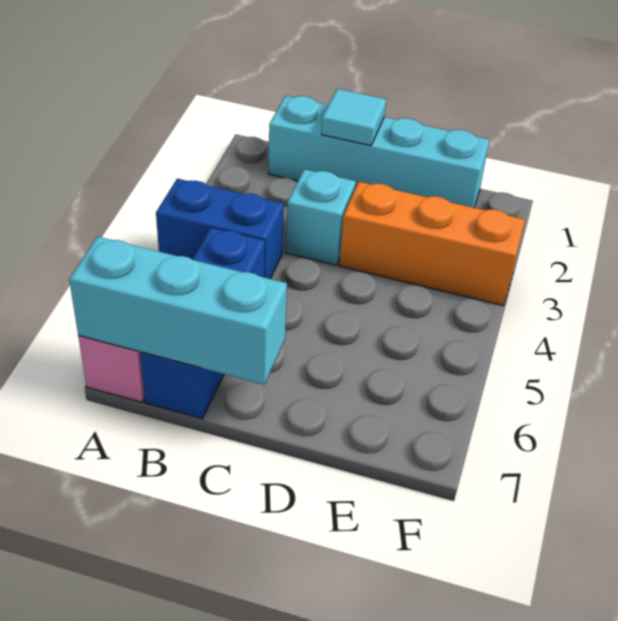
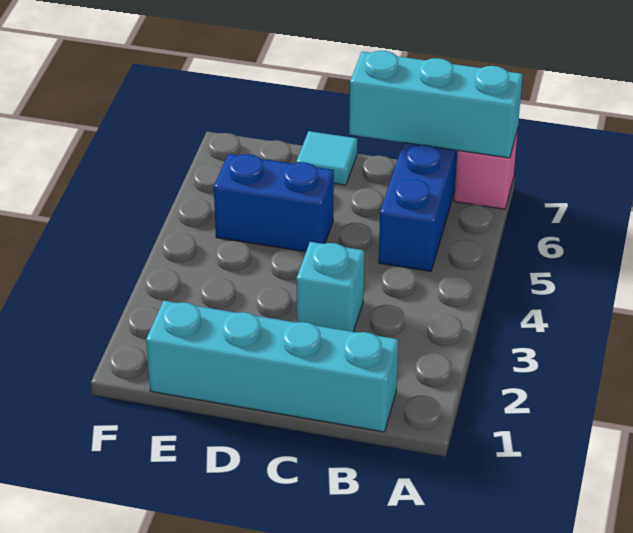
blue 1x2 brick [156,179,284,279] -> blue 1x2 brick moved to [214,154,334,252]
cyan 1x1 tile [321,89,386,146] -> cyan 1x1 tile moved to [296,131,357,185]
orange 1x3 brick [339,182,525,306] -> none

